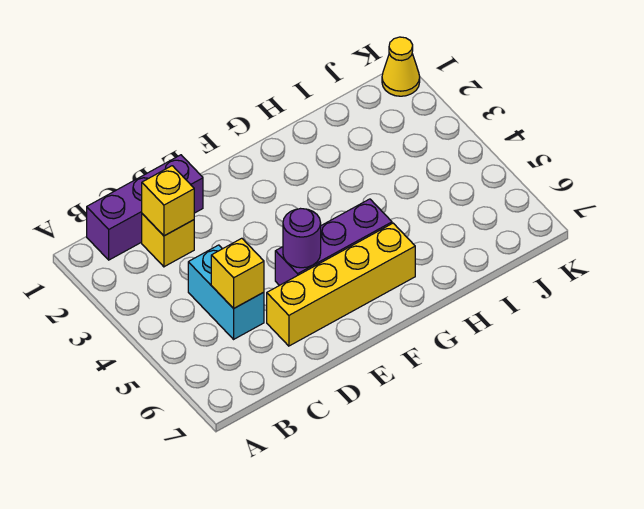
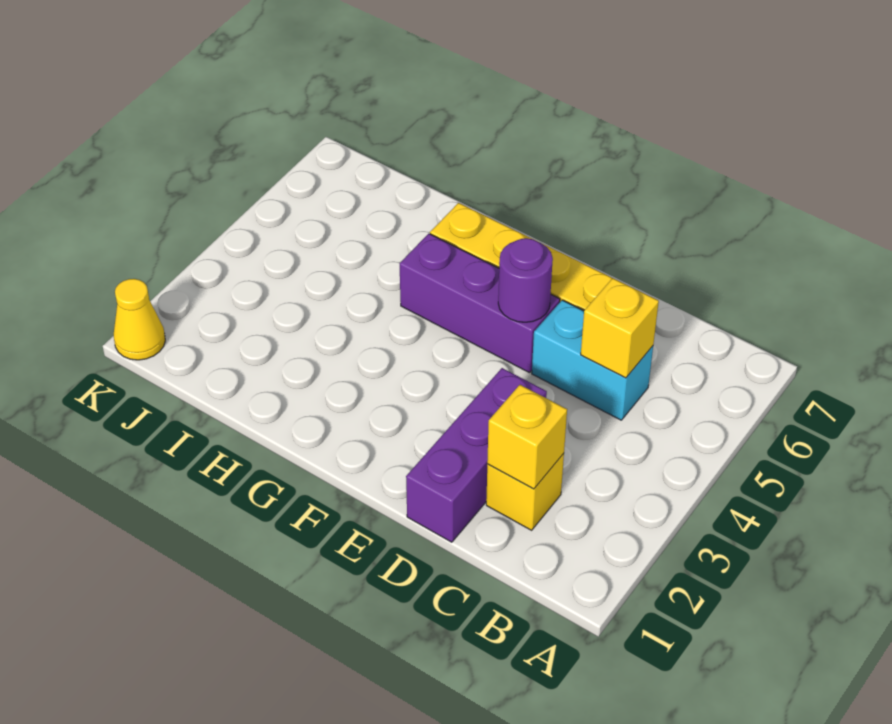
purple 1x3 brick [87,155,203,260] -> purple 1x3 brick turned to [406,368,547,542]
cyan 1x2 brick [188,245,264,339] -> cyan 1x2 brick turned to [532,300,653,420]

